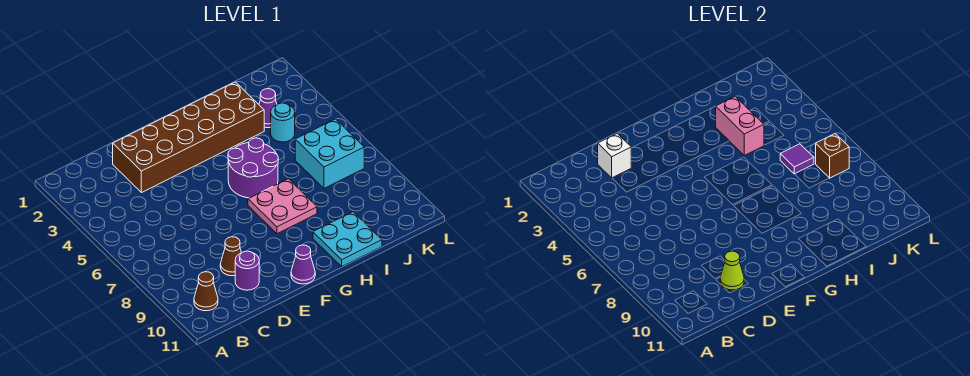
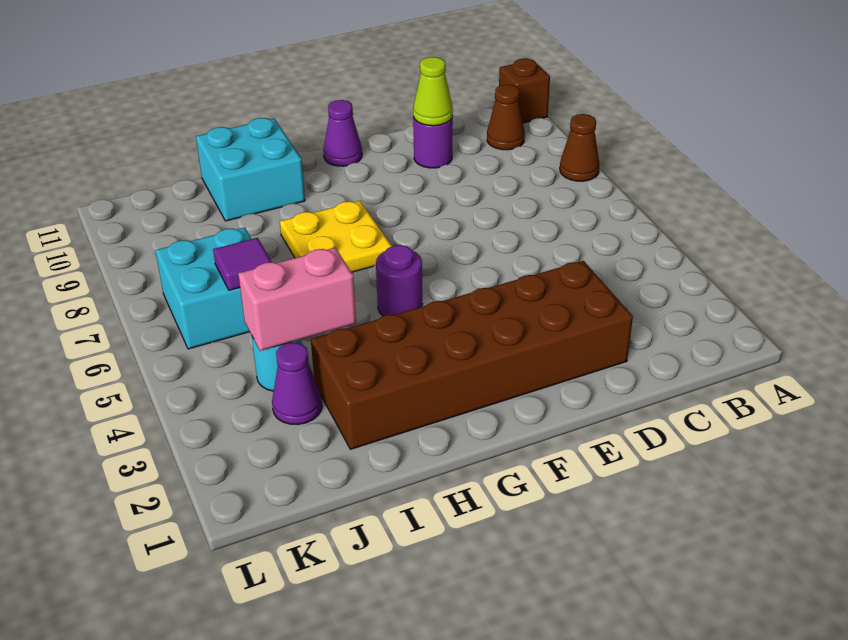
white 1x1 brick [598,133,631,178] -> none
brown 1x1 cone [220,237,241,276] -> brown 1x1 cone moved to [560,114,599,181]
purple 2x2 round brick [228,138,278,198] -> purple 1x1 round brick [376,245,423,316]
pink 2x2 plate [248,179,317,234] -> yellow 2x2 plate [280,201,392,272]
cyan 2x2 plate [313,212,382,266] -> cyan 2x2 brick [196,118,305,221]
pink 1x2 brick [716,97,764,155] -> pink 1x2 brick turned to [238,248,356,351]
brown 1x1 brick [816,134,849,178] -> brown 1x1 brick moved to [499,58,550,123]

